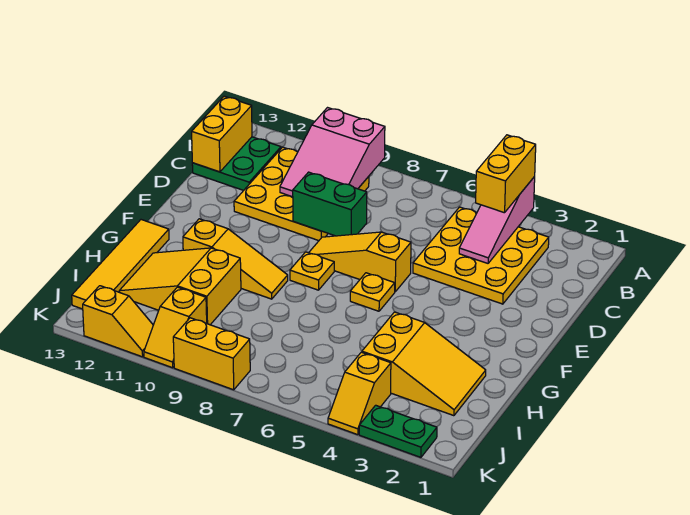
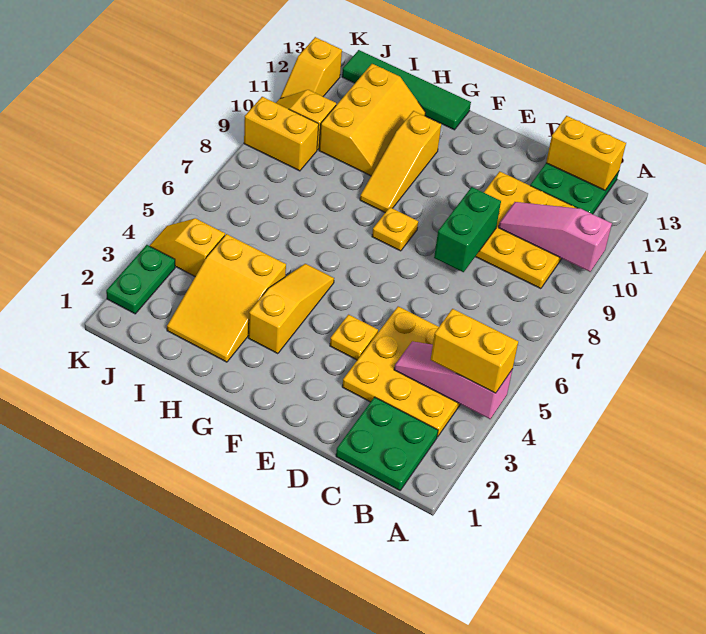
pink 2x3 slope [280,108,385,197] -> pink 1x3 slope [498,202,612,272]
none -> green 2x2 plate [336,397,438,490]
yellow 1x3 slope [309,232,411,292] -> yellow 1x3 slope moved to [248,264,334,354]
yellow 1x1 plate [350,273,395,311] -> yellow 1x1 plate moved to [330,315,378,360]
yellow 1x4 tile [72,220,169,309] -> green 1x4 tile [342,50,471,130]
yellow 2x3 slope [119,248,241,325] -> yellow 2x3 slope turned to [319,64,425,176]
yellow 1x2 brick [173,318,250,390] -> yellow 1x2 brick turned to [244,97,319,171]

